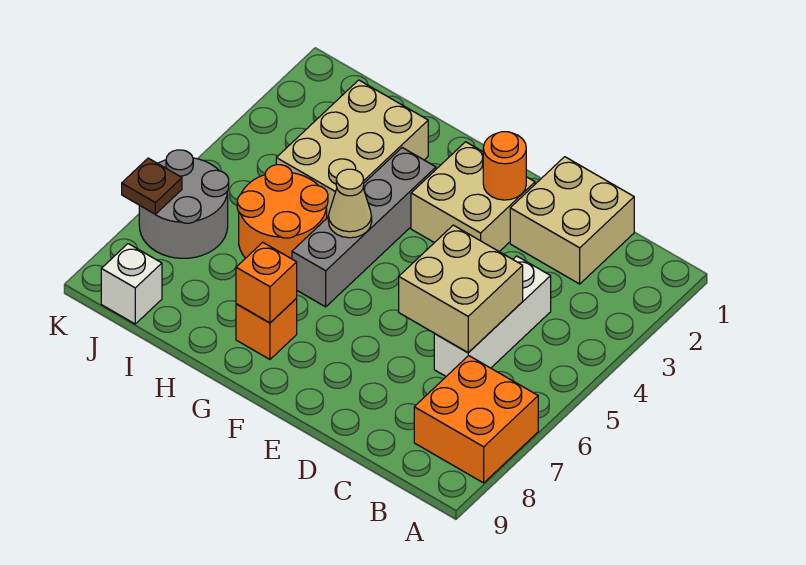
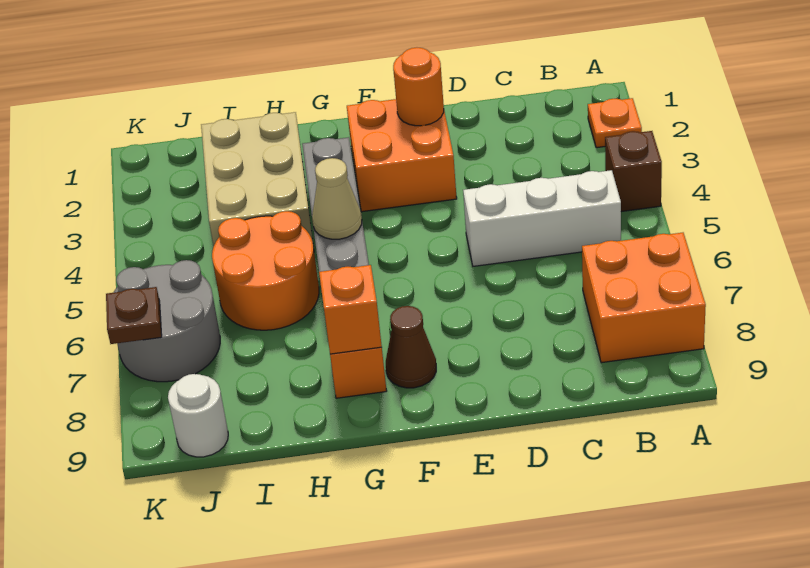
none -> orange 1x1 plate [588,98,642,148]
none -> brown 1x1 brick [605,131,662,212]
tan 2x2 brick [510,157,634,284] -> none
white 1x3 brick [434,256,551,376] -> white 1x3 brick turned to [463,170,621,266]
tan 2x2 brick [399,225,523,353] -> none
tan 2x2 brick [411,142,535,252] -> orange 2x2 brick [347,99,457,212]
none -> brown 1x1 cone [386,306,436,388]
white 1x1 brick [101,244,162,324] -> white 1x1 round brick [168,374,228,457]

